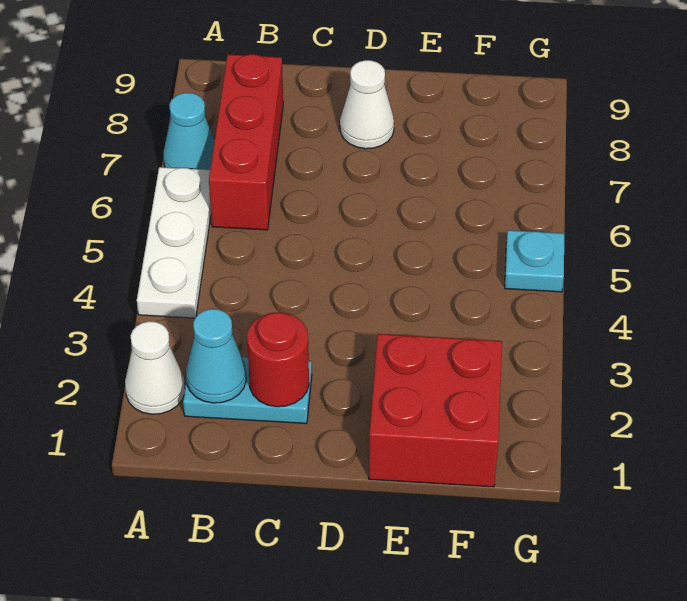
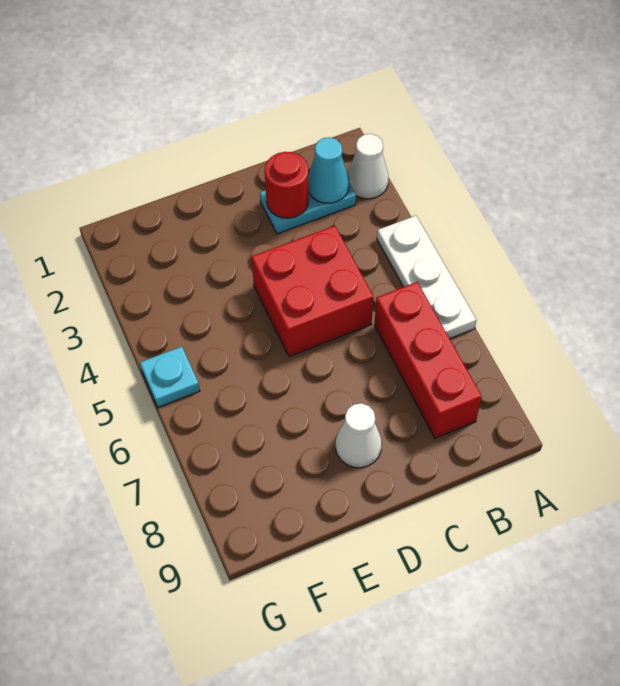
cyan 1x1 cone [163,93,215,170] -> none
red 2x2 brick [369,334,502,487] -> red 2x2 brick moved to [251,226,373,356]

